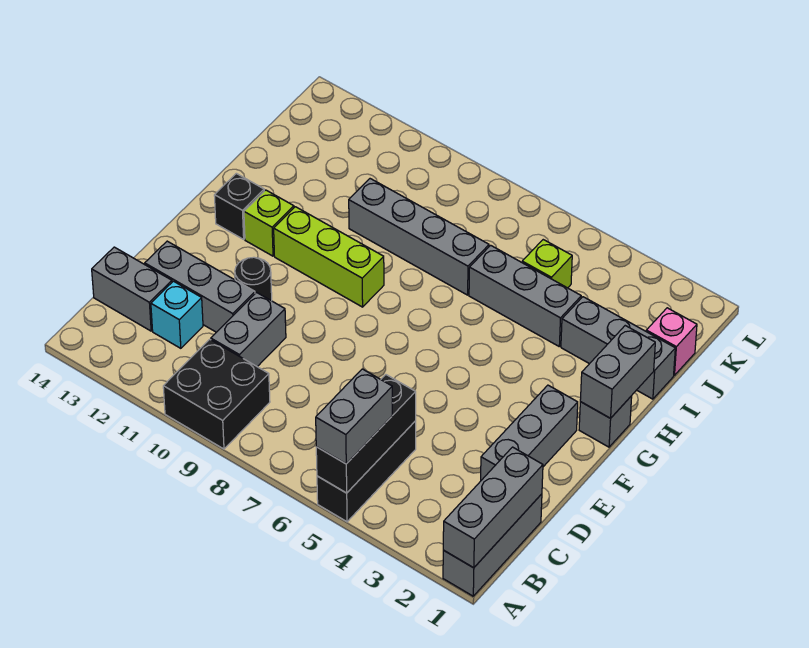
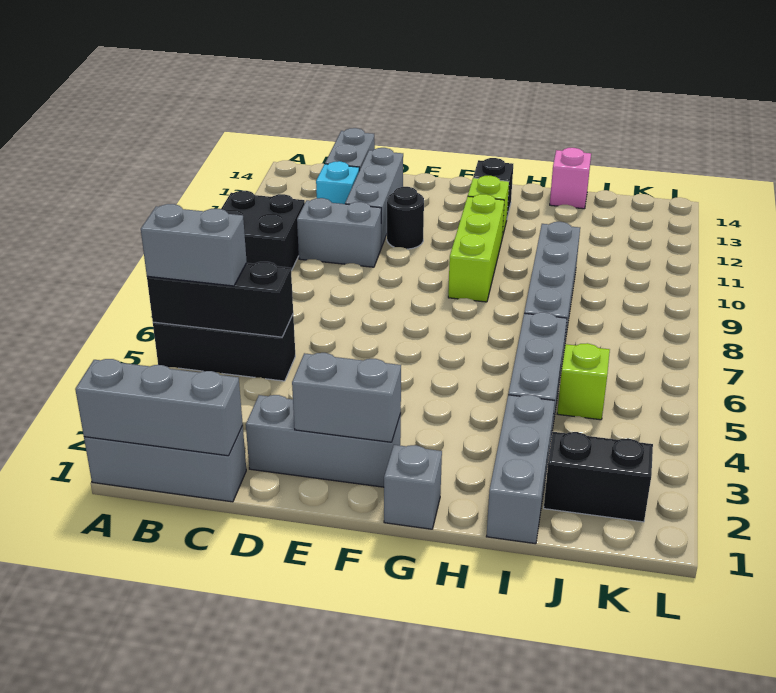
grey 1x2 brick [580,326,655,418] -> grey 1x2 brick moved to [292,353,401,442]
pink 1x1 brick [646,308,697,375] -> pink 1x1 brick moved to [550,148,591,209]
none -> black 1x2 brick [544,432,653,522]

